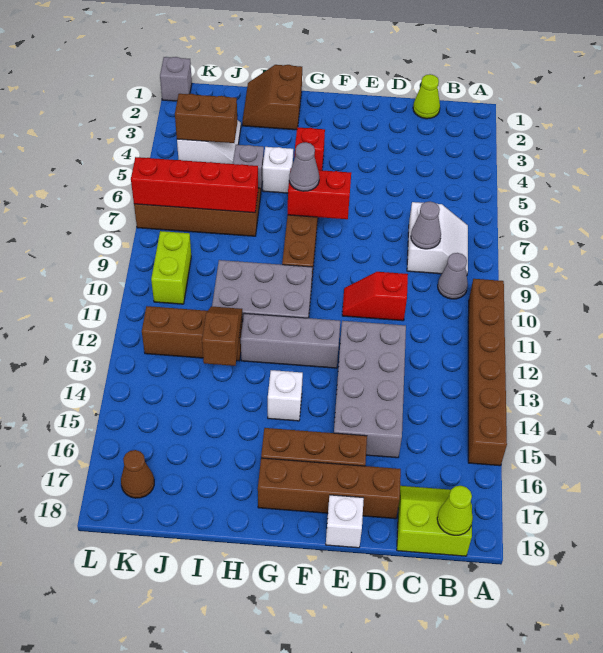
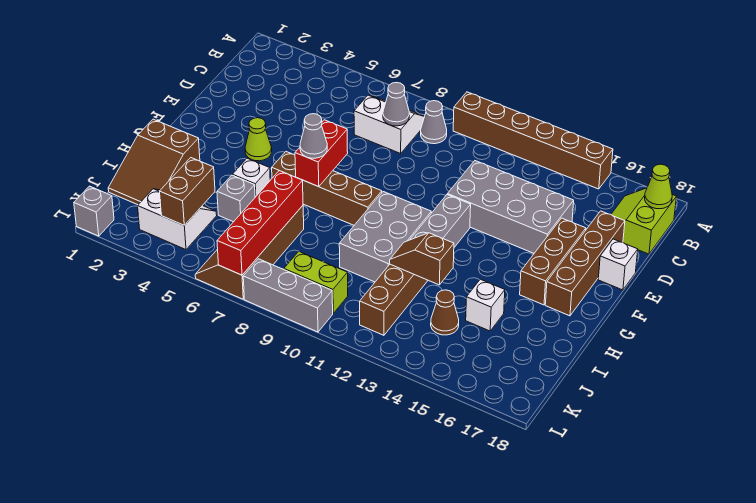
lime 1x1 cone [413,74,440,119] -> lime 1x1 cone moved to [245,118,272,161]
red 1x2 slope [342,272,408,321] -> none
red 1x1 brick [295,127,325,170] -> none
white 1x1 brick [268,370,303,421] -> white 1x1 brick moved to [466,279,505,331]
brown 2x2 slope [242,65,302,130] -> brown 2x3 slope [108,119,200,205]
brown 1x1 cone [121,450,154,498] -> brown 1x1 cone moved to [431,290,459,335]
none -> grey 1x3 brick [243,259,333,332]

